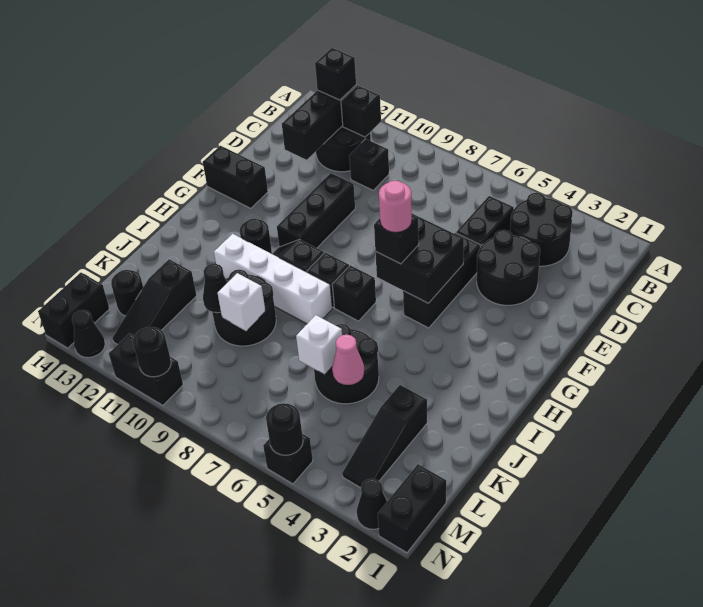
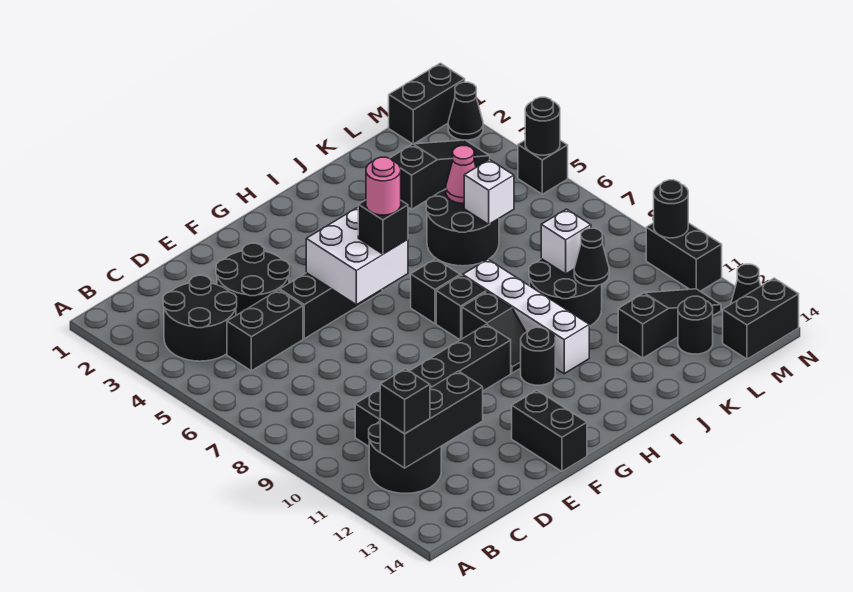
black 1x1 brick [341,85,381,137] -> none
black 2x2 brick [375,214,464,303] -> white 2x2 brick [306,207,408,305]

